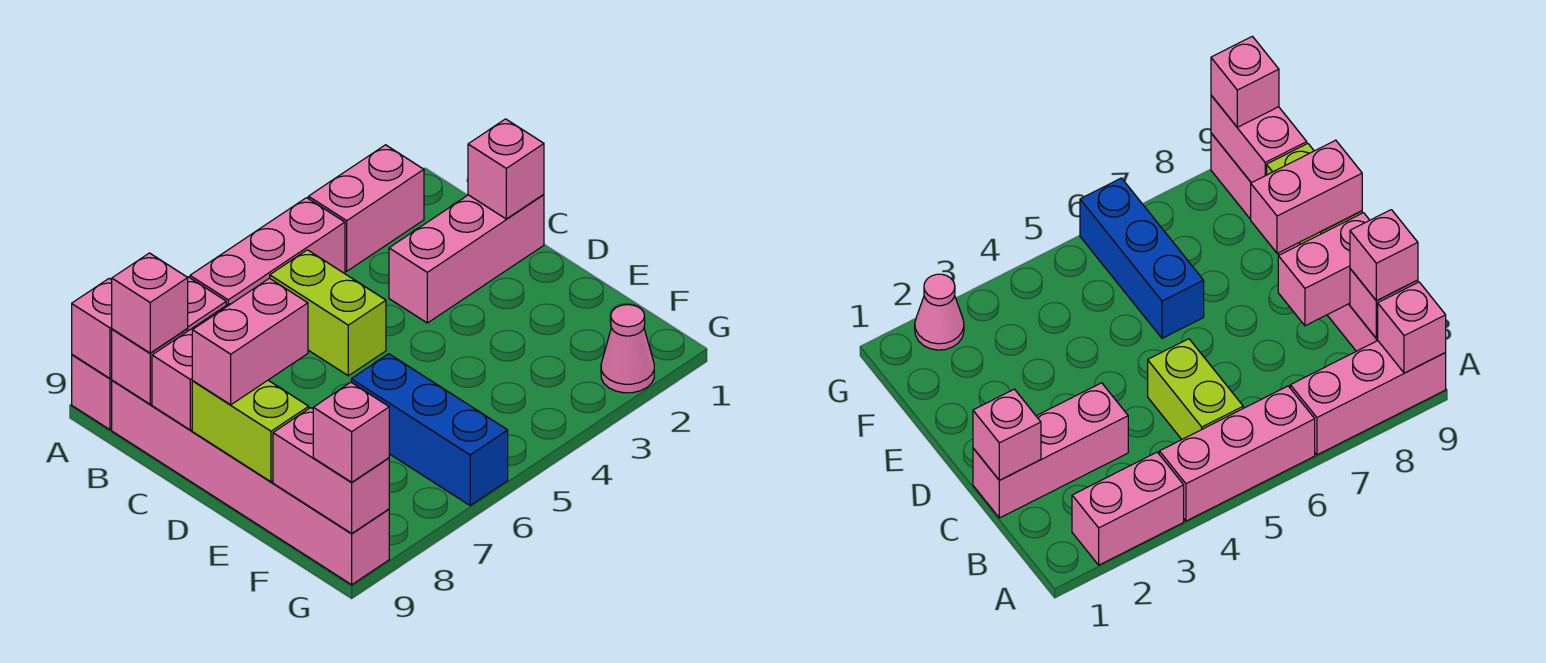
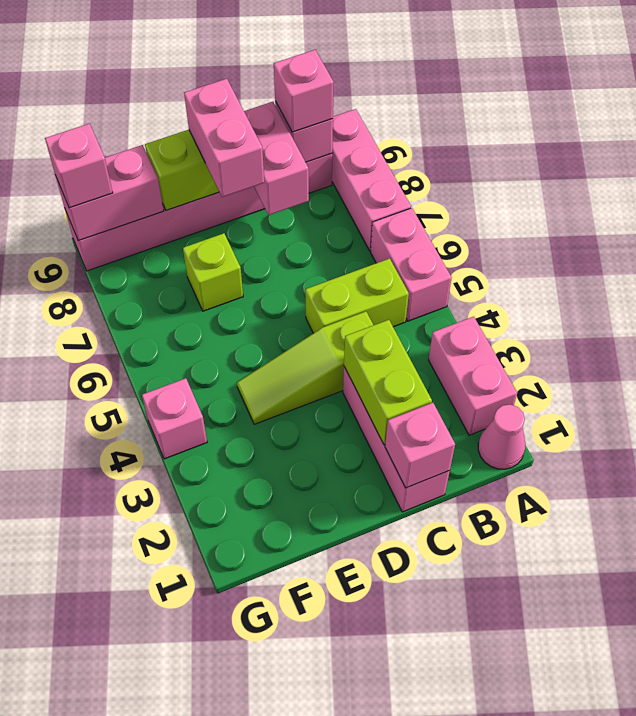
pink 1x3 brick [190,198,345,305] -> pink 1x2 brick [371,208,452,321]
pink 1x1 brick [72,279,112,378] -> pink 1x1 brick moved to [142,378,207,459]
none -> lime 1x2 brick [344,320,432,445]
none -> lime 1x3 slope [237,311,373,424]
blue 1x3 brick [351,354,508,505] -> none
none -> lime 1x1 brick [183,233,243,311]
pink 1x1 cone [601,305,654,393] -> pink 1x1 cone moved to [478,405,525,469]

